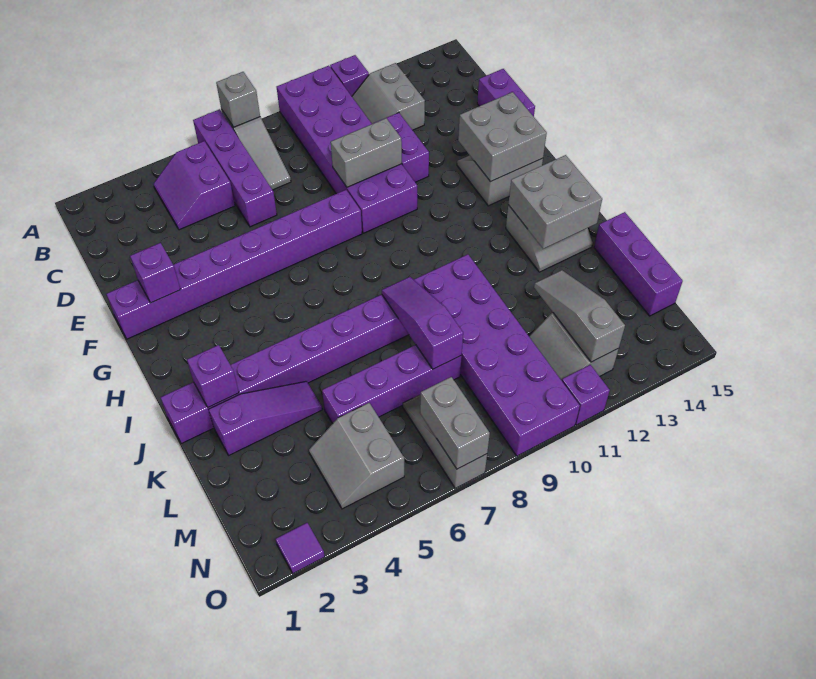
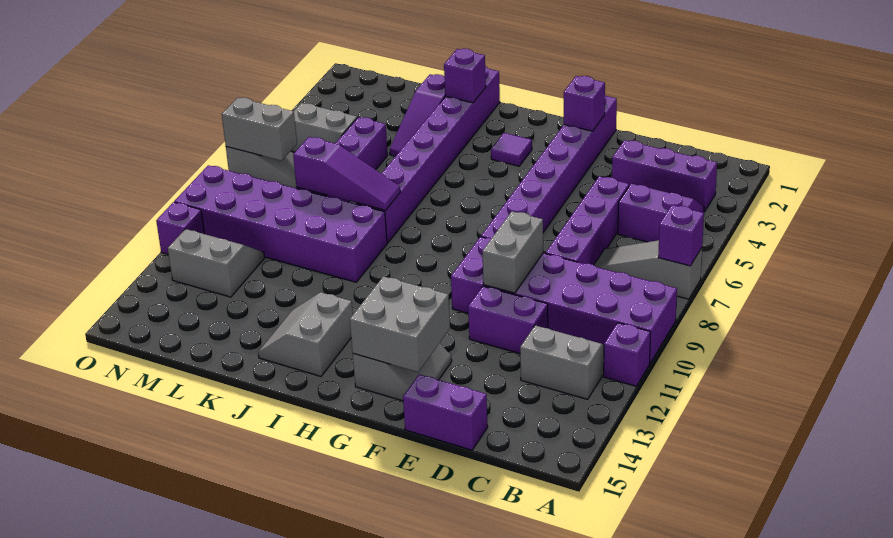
purple 1x4 brick [193,109,277,227] -> purple 1x4 brick turned to [546,176,629,265]
grey 1x1 brick [216,72,260,127] -> purple 1x1 brick [658,205,704,266]
grey 2x2 brick [508,155,602,249] -> none
purple 1x3 brick [594,212,683,316] -> purple 1x3 brick moved to [612,140,717,212]
grey 1x3 slope [534,270,625,362] -> none
purple 1x1 tile [276,523,325,574] -> purple 1x1 tile moved to [491,133,532,166]

